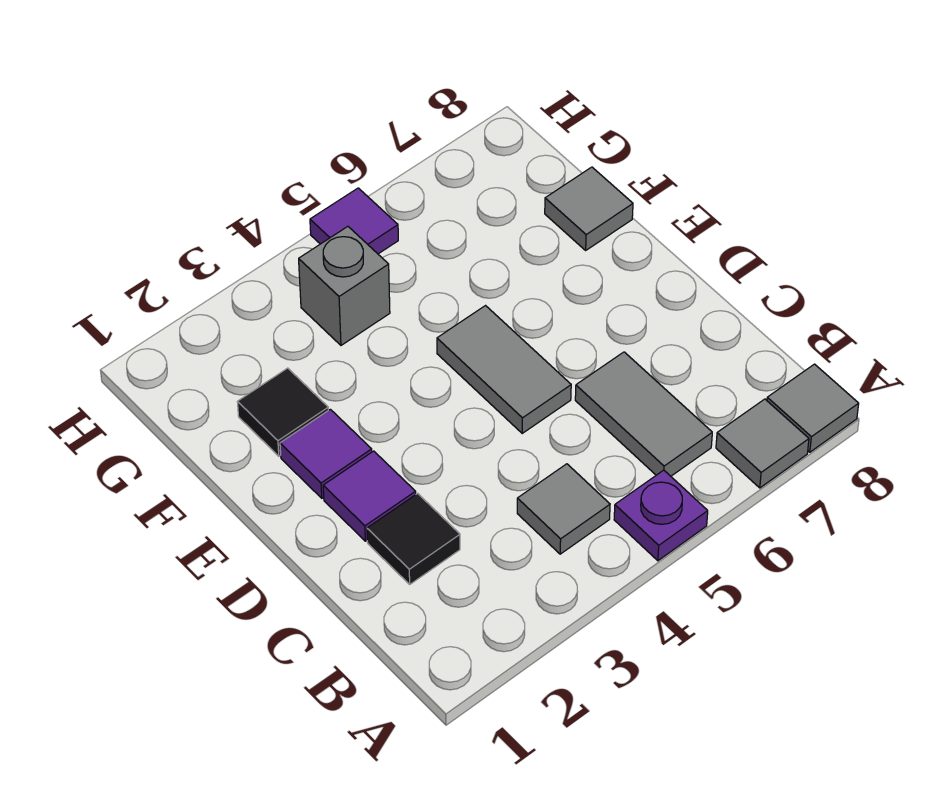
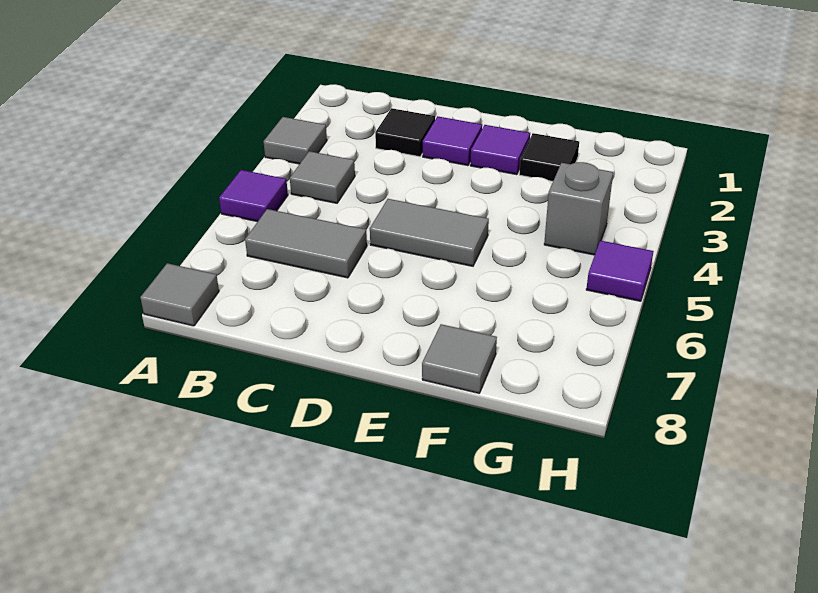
purple 1x1 plate [614,470,708,561] -> purple 1x1 tile [219,170,288,222]
grey 1x1 tile [716,399,809,488] -> grey 1x1 tile moved to [263,117,327,164]

